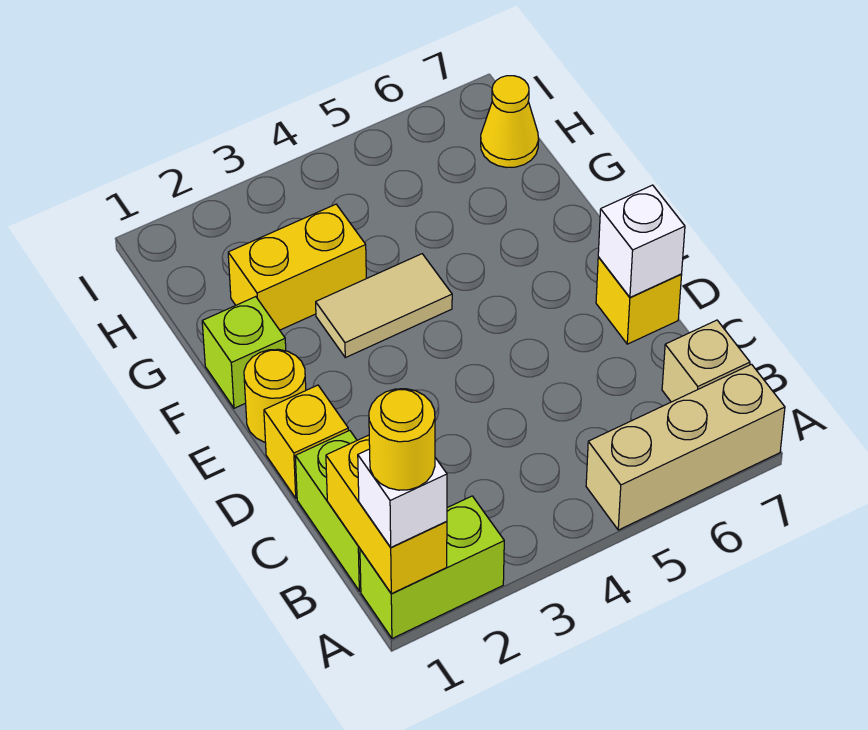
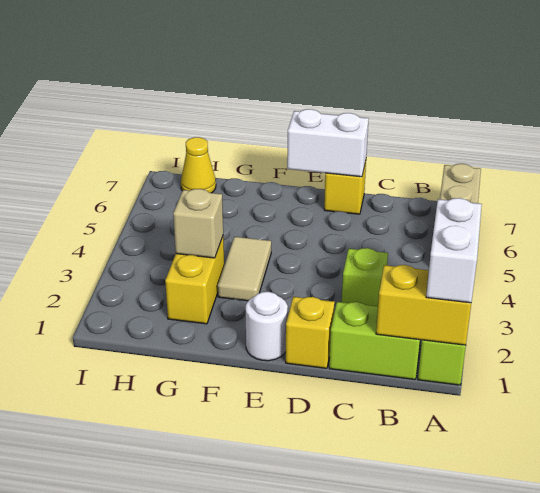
white 1x1 brick [358,449,447,548] -> white 1x2 brick [426,198,482,303]
yellow 1x1 round brick [369,389,435,490] -> none
tan 1x1 brick [662,320,750,402] -> tan 1x1 brick moved to [173,189,223,258]
white 1x1 brick [598,185,685,297] -> white 1x2 brick [287,109,369,177]
yellow 1x1 round brick [244,349,306,442] -> white 1x1 round brick [246,292,288,361]
lime 1x1 brick [202,297,286,408] -> lime 1x1 brick moved to [342,248,388,307]

